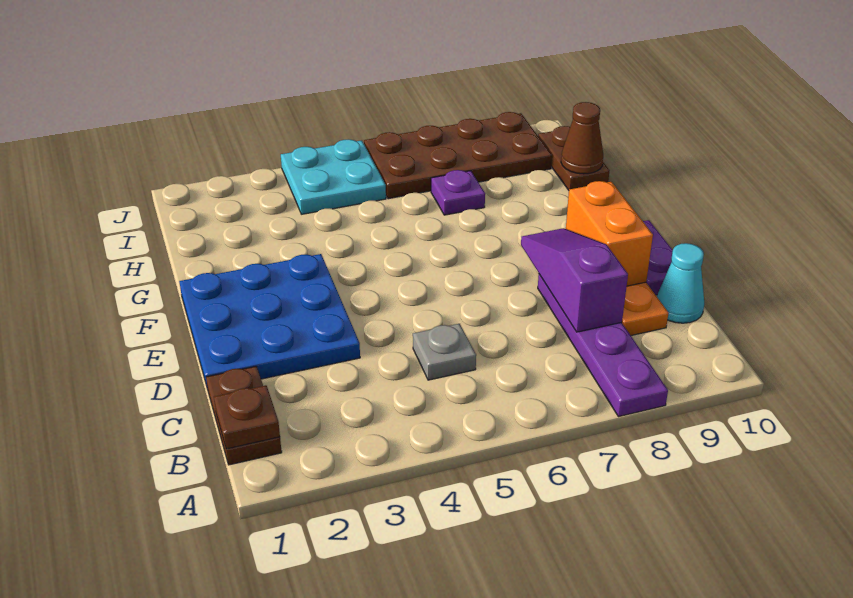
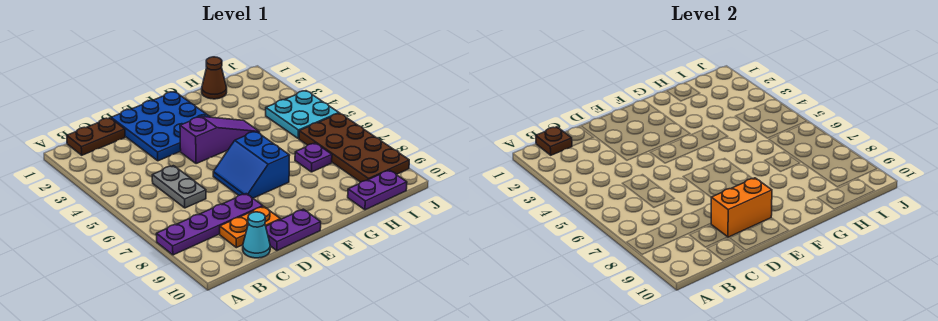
grey 1x1 plate [413,324,476,380] -> grey 1x2 plate [152,166,206,208]
purple 1x3 slope [521,228,628,332] -> purple 1x3 slope moved to [180,116,260,164]
none -> blue 2x2 slope [213,131,290,198]
brown 1x2 plate [538,126,609,190] -> purple 1x2 plate [348,170,407,210]
brown 1x1 cone [561,102,603,174] -> brown 1x1 cone moved to [202,57,227,99]

